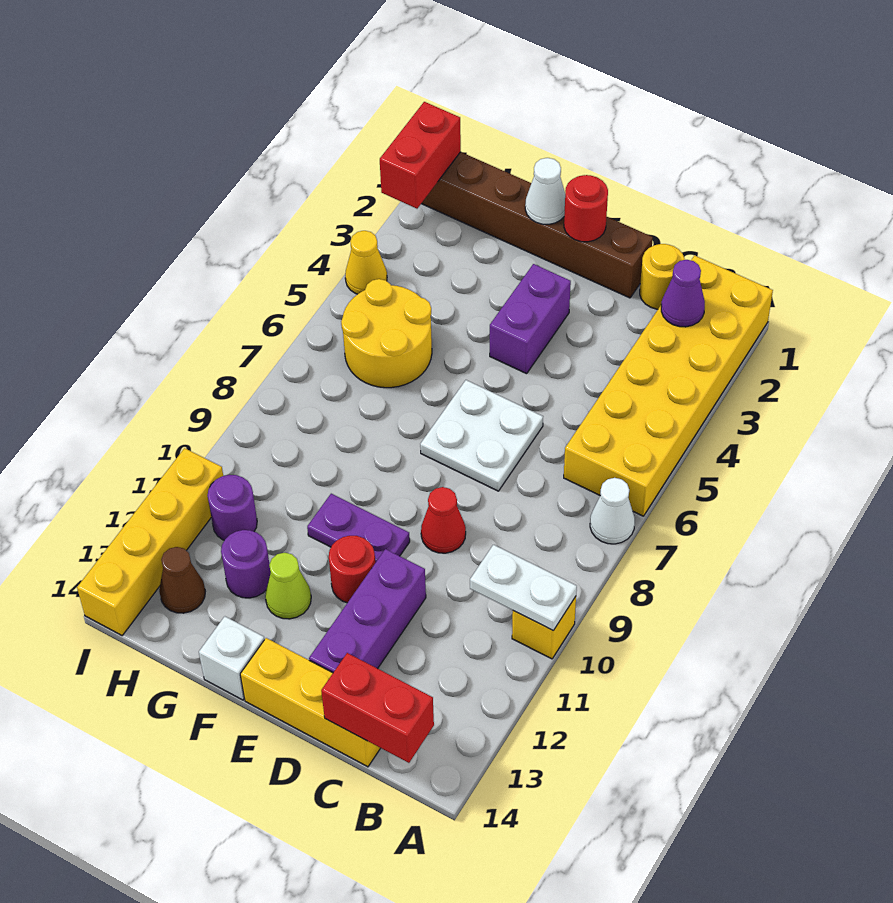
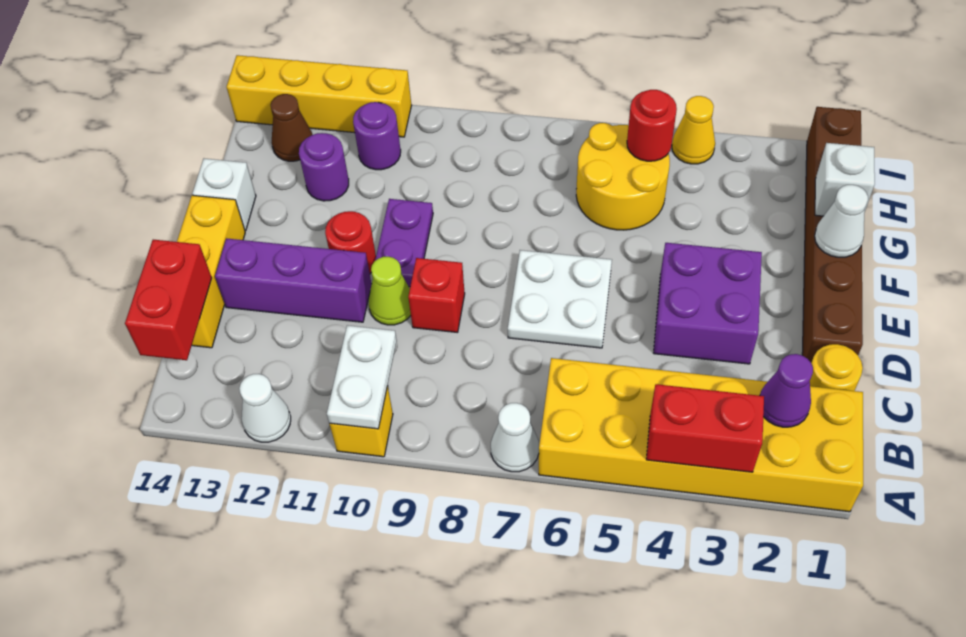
none -> white 1x1 cone [239,374,291,442]
red 1x1 cone [421,487,466,553] -> red 1x1 brick [408,258,465,333]
red 1x1 round brick [564,175,608,242] -> red 1x1 round brick moved to [627,90,677,161]
purple 1x2 brick [490,264,571,374] -> purple 2x2 brick [654,243,762,364]
lime 1x1 cone [265,553,311,619] -> lime 1x1 cone moved to [369,257,411,325]
none -> white 1x1 brick [815,143,875,216]
red 1x2 brick [380,102,461,209] -> red 1x2 brick moved to [646,384,764,472]

